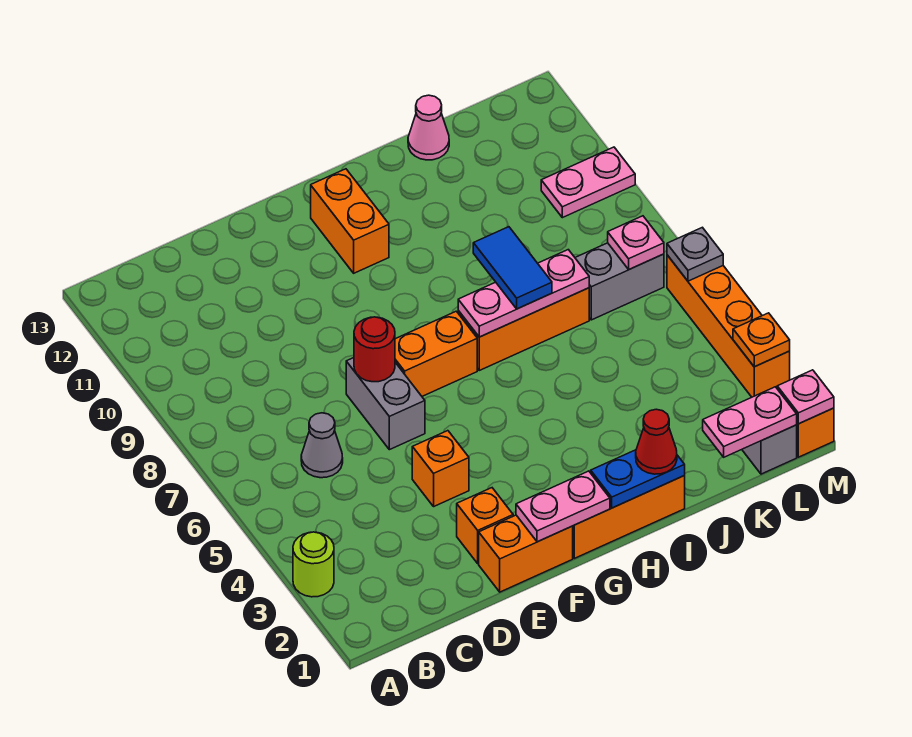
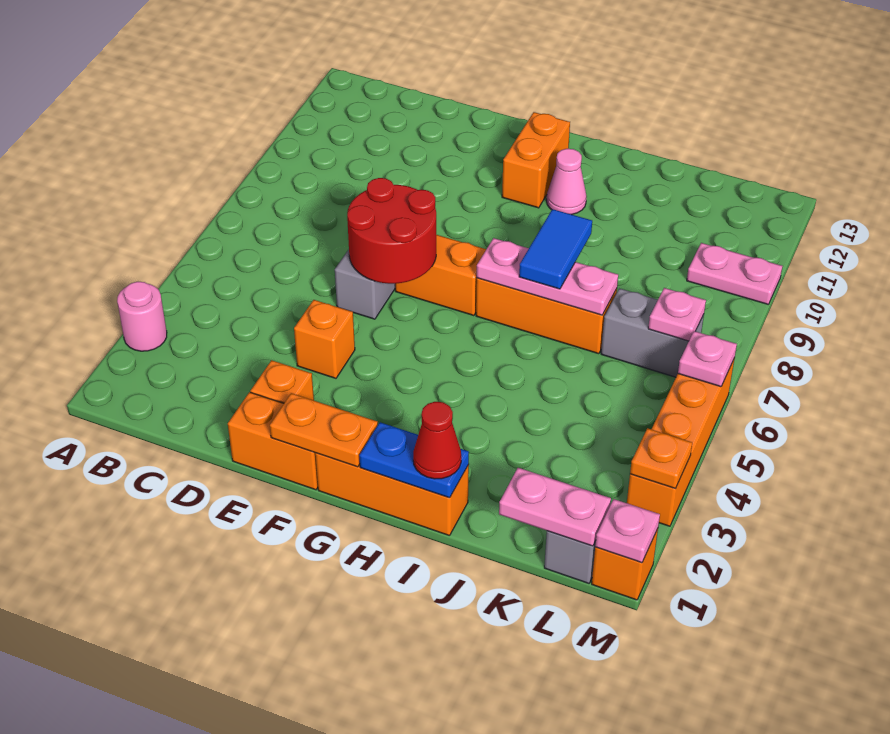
lime 1x1 round brick [293,532,334,597] -> pink 1x1 round brick [117,282,167,351]
grey 1x1 cone [301,413,343,478] -> none
red 1x1 round brick [354,317,395,382] -> red 2x2 round brick [347,178,436,284]
pink 1x2 plate [516,471,610,542] -> orange 1x2 plate [270,393,378,467]
pink 1x1 cone [408,95,449,160] -> pink 1x1 cone moved to [547,149,587,215]
grey 1x1 plate [667,227,723,281] -> pink 1x1 plate [678,331,737,387]

